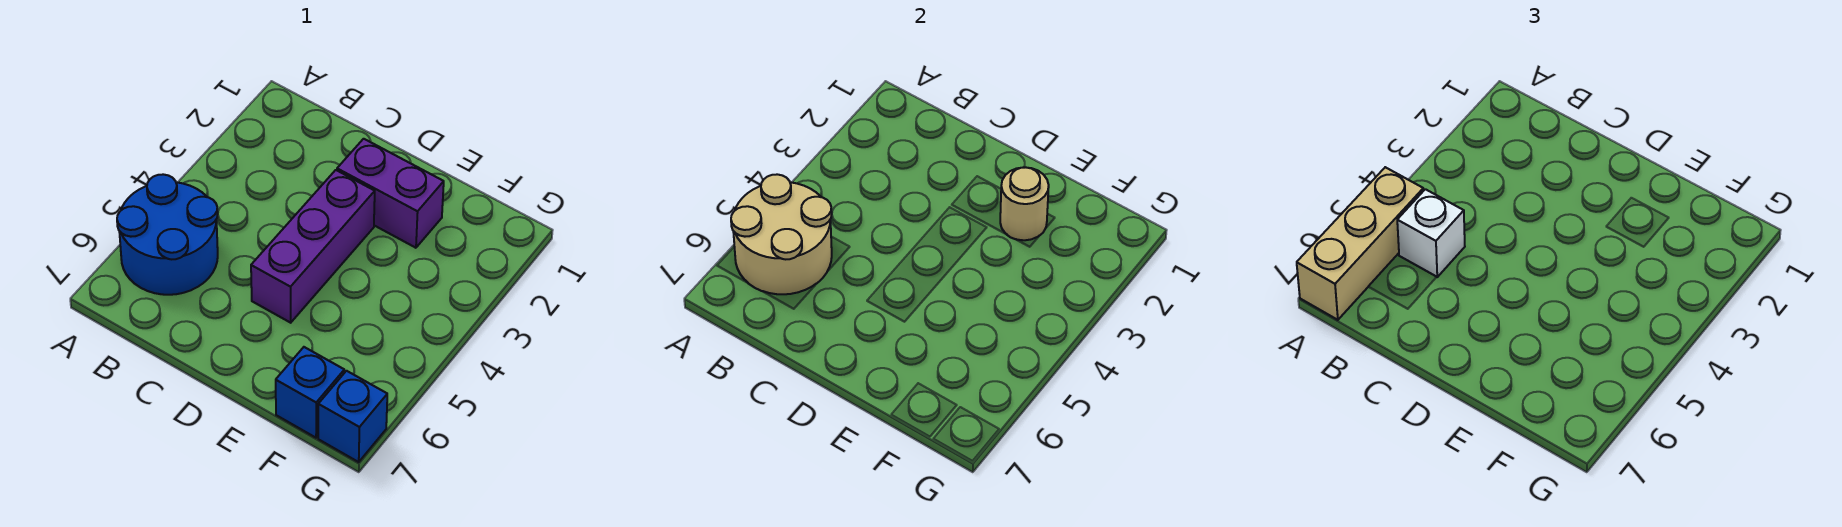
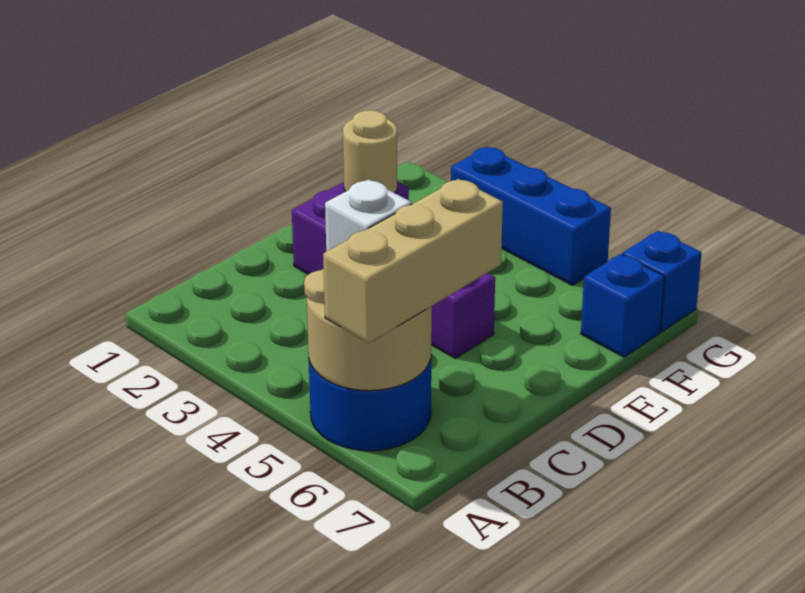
tan 1x3 brick [1297,167,1423,320] -> tan 1x3 brick turned to [323,179,503,343]
none -> blue 1x3 brick [451,147,611,285]

